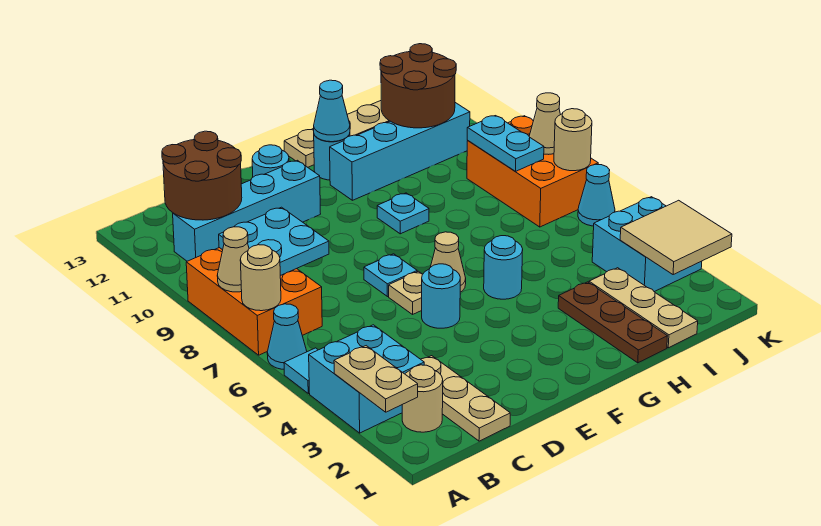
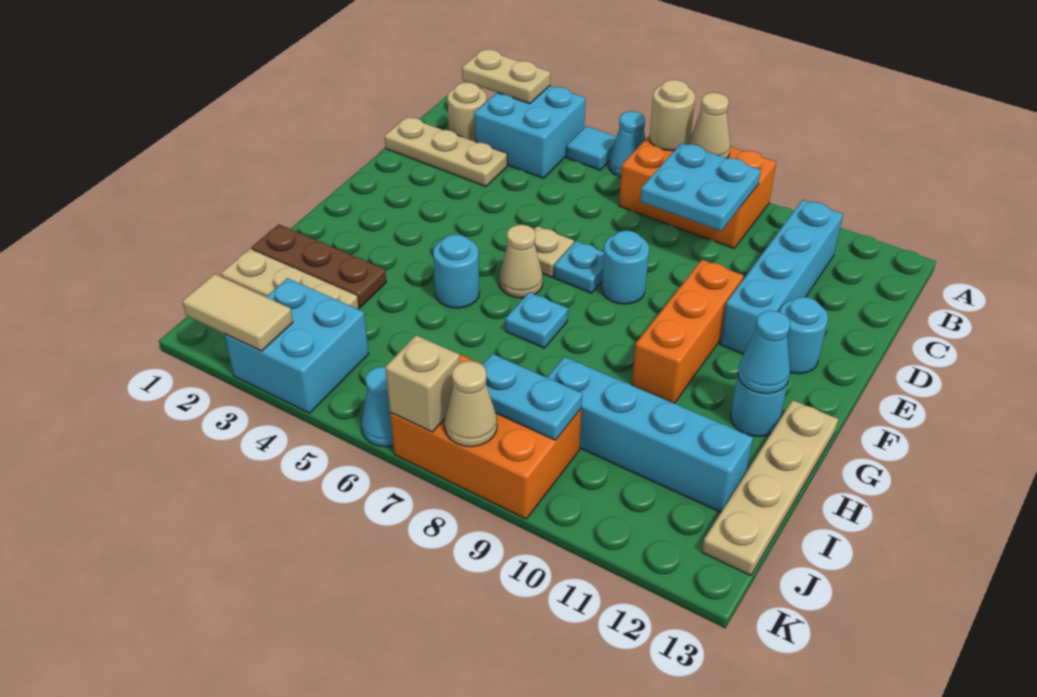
brown 2x2 round brick [162,131,242,220] -> none
cyan 1x1 round brick [422,264,460,328] -> cyan 1x1 round brick moved to [602,231,649,304]
none -> orange 1x3 brick [632,260,744,403]
cyan 1x1 plate [377,193,429,234] -> cyan 1x1 plate moved to [505,292,568,348]
cyan 1x4 brick [330,103,470,200] -> cyan 1x4 brick turned to [547,357,753,512]
brown 2x2 round brick [380,44,456,128] -> none
tan 2x2 tile [620,200,732,275] -> tan 1x2 tile [182,274,293,351]
tan 1x1 round brick [554,109,592,171] -> tan 1x1 brick [385,335,460,432]

